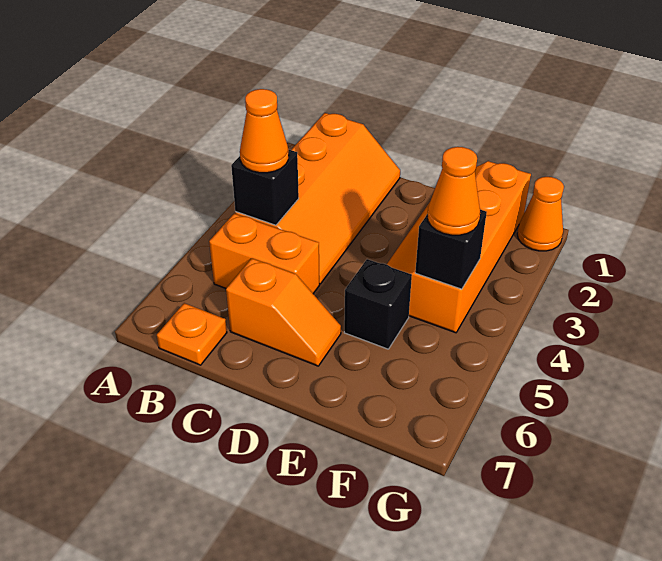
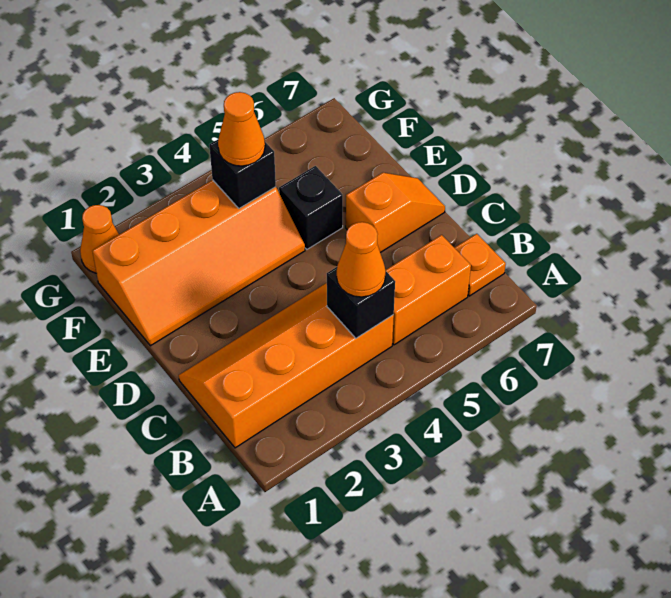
orange 1x2 brick [209,213,320,294] -> orange 1x2 brick turned to [386,235,471,345]
orange 1x2 slope [226,258,341,366] -> orange 1x2 slope turned to [346,173,445,253]

